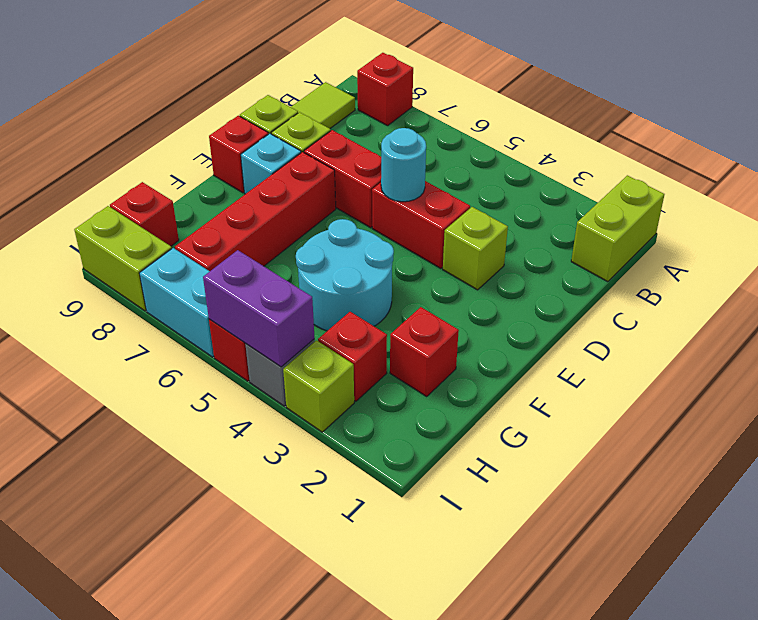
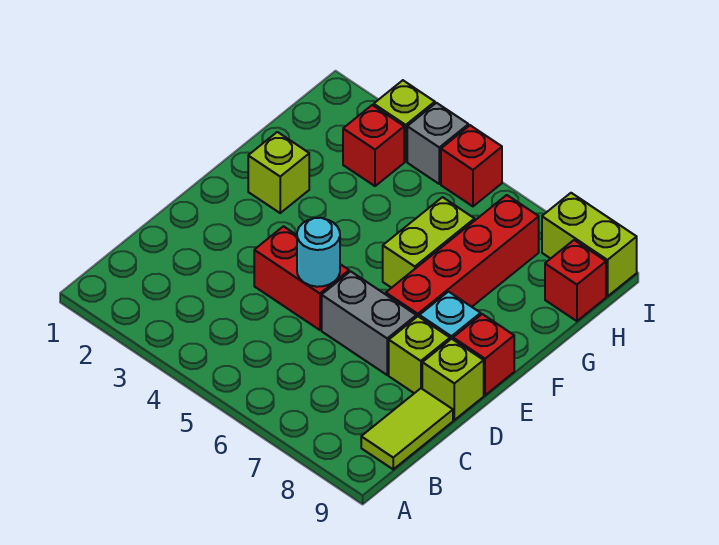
lime 1x2 brick [571,175,664,282] -> lime 1x2 brick moved to [383,197,475,288]
red 1x1 brick [357,53,413,126] -> none
lime 1x1 brick [443,207,508,290] -> lime 1x1 brick moved to [248,132,309,213]
red 1x2 brick [304,130,381,228] -> grey 1x2 brick [322,271,416,375]
cyan 2x2 round brick [296,219,394,331] -> none
red 1x1 brick [390,307,459,396] -> none
purple 1x2 brick [203,250,315,367] -> none
cyan 1x2 brick [139,248,214,357] -> none

